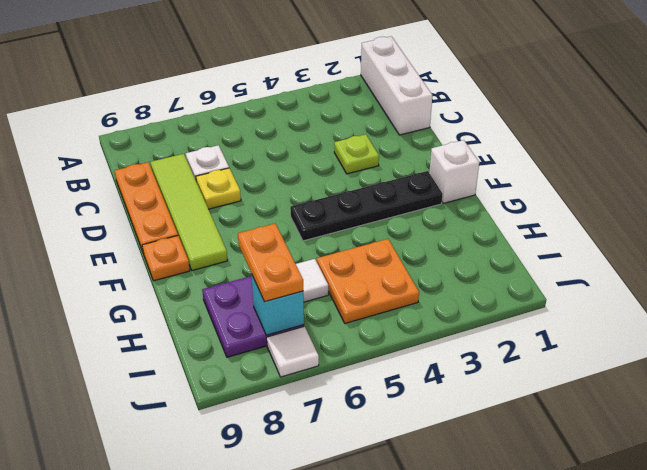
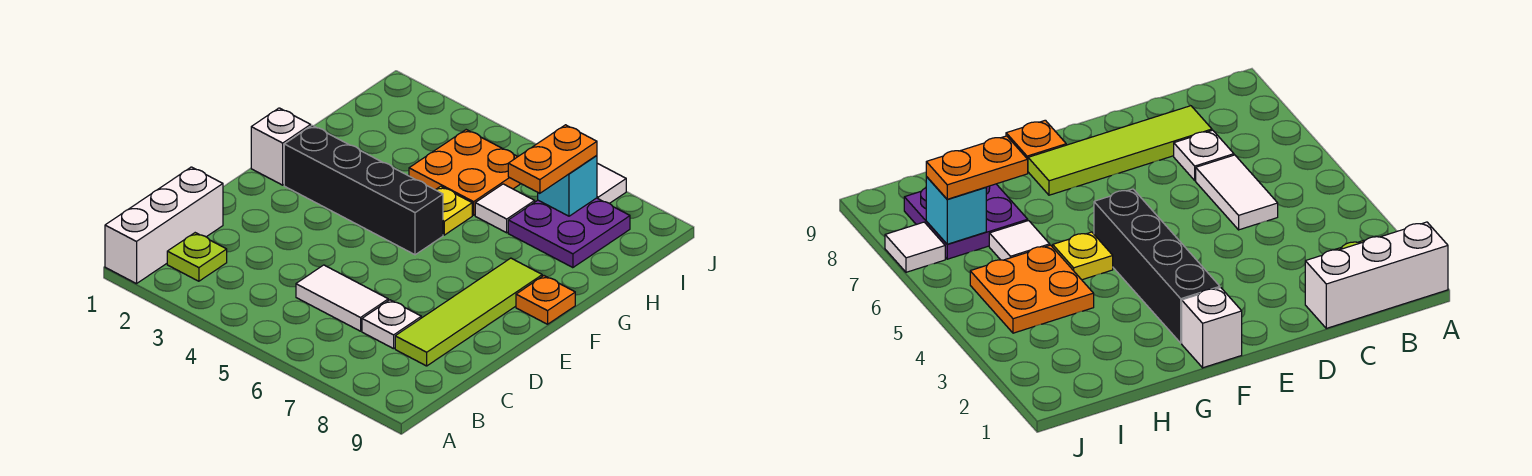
none -> white 1x2 tile [296,265,388,331]
orange 1x3 plate [115,162,178,254] -> none
lime 1x1 plate [334,134,379,174] -> lime 1x1 plate moved to [167,233,227,281]
yellow 1x1 plate [196,168,241,209] -> yellow 1x1 plate moved to [436,186,472,235]
black 1x4 plate [290,171,442,241] -> black 1x4 brick [284,125,443,255]

